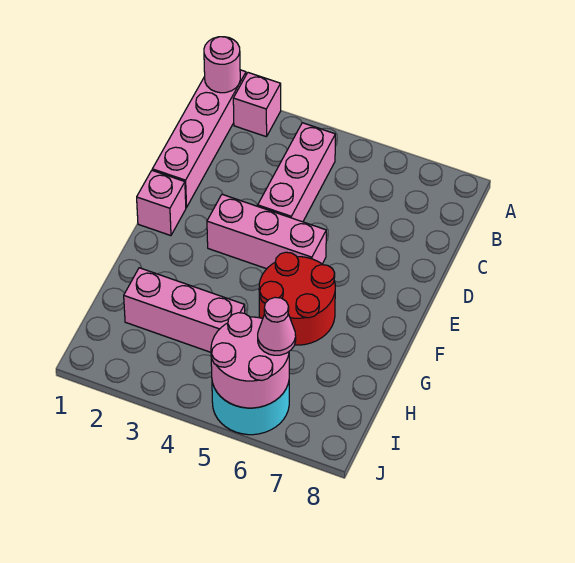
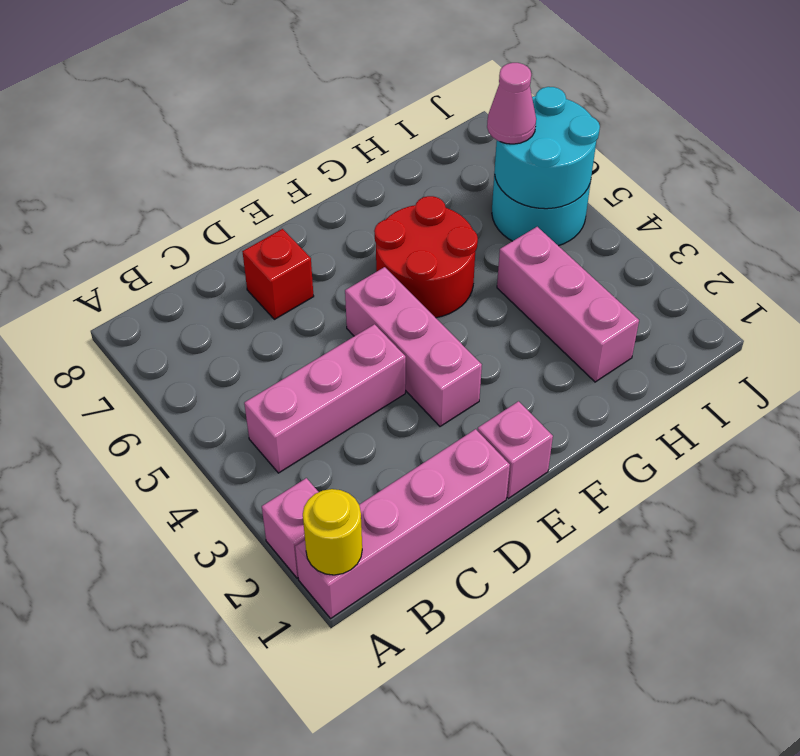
pink 1x1 round brick [204,37,240,93] -> yellow 1x1 round brick [303,489,362,575]
none -> red 1x1 brick [242,229,314,319]
pink 2x2 round brick [211,313,289,408] -> cyan 2x2 round brick [495,87,600,209]

